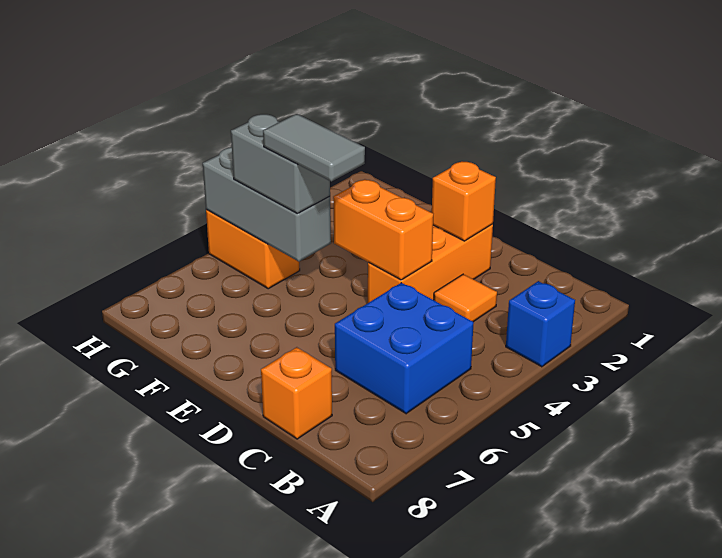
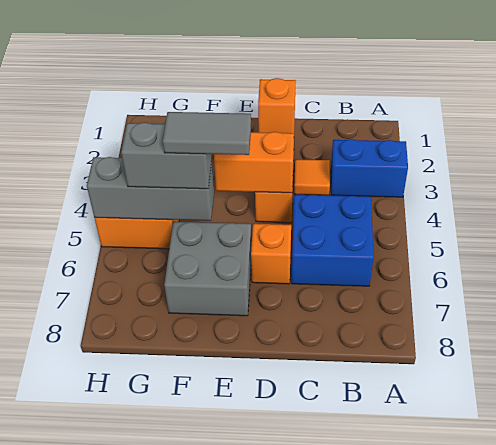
blue 1x1 brick [506,281,575,367] -> blue 1x2 brick [331,139,408,197]
orange 1x1 brick [261,347,332,439] -> orange 1x1 brick moved to [251,224,291,284]
none -> grey 2x2 brick [164,221,252,316]

